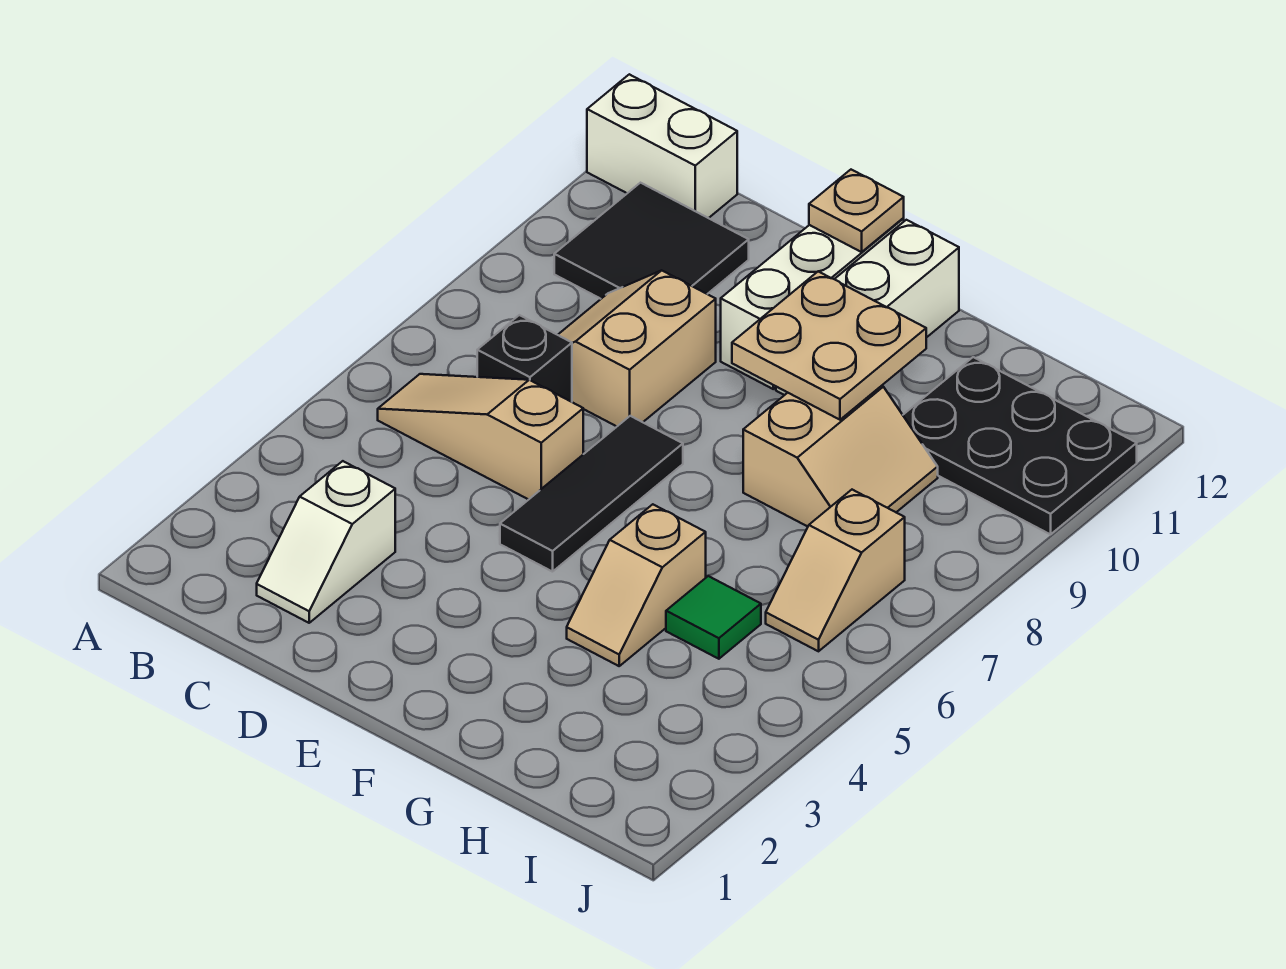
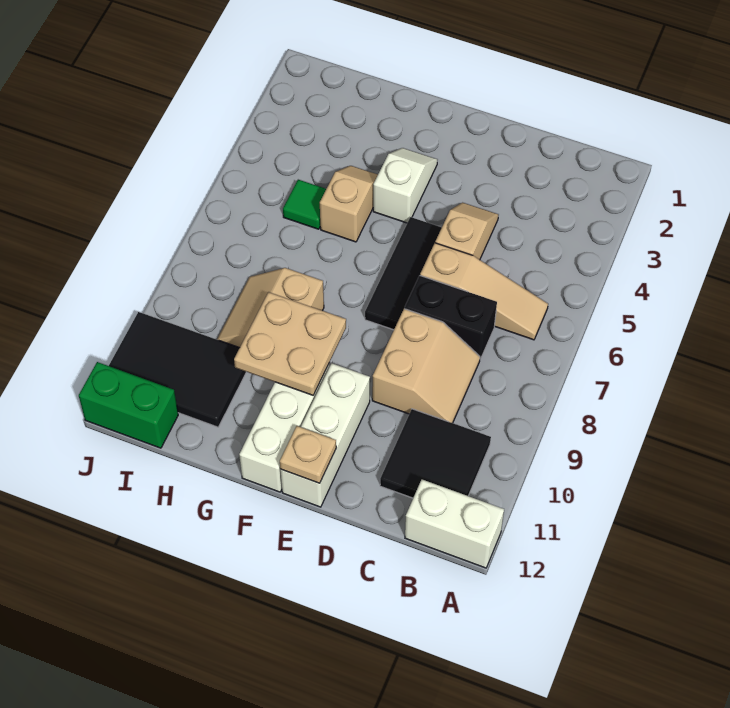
white 1x2 slope [257,461,395,623] -> white 1x2 slope moved to [373,148,437,223]
black 1x1 brick [477,315,572,402] -> black 1x2 brick [405,276,497,359]
black 2x3 plate [903,357,1137,534] -> black 2x3 tile [109,312,246,427]
tan 1x2 slope [766,490,905,651] -> tan 1x2 slope moved to [435,203,498,260]
none -> green 1x2 brick [79,362,178,448]

